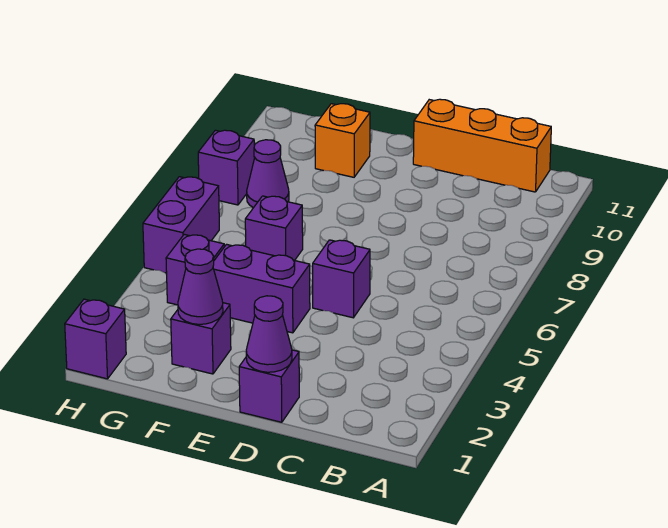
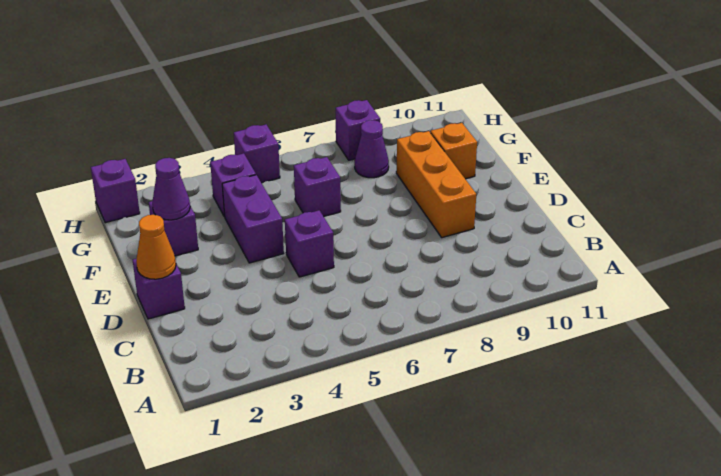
orange 1x3 brick [413,99,551,192] -> orange 1x3 brick moved to [396,131,476,238]
purple 1x1 cone [246,296,292,372] -> orange 1x1 cone [136,215,176,279]
purple 1x2 brick [143,177,219,273] -> purple 1x1 brick [234,125,280,183]

